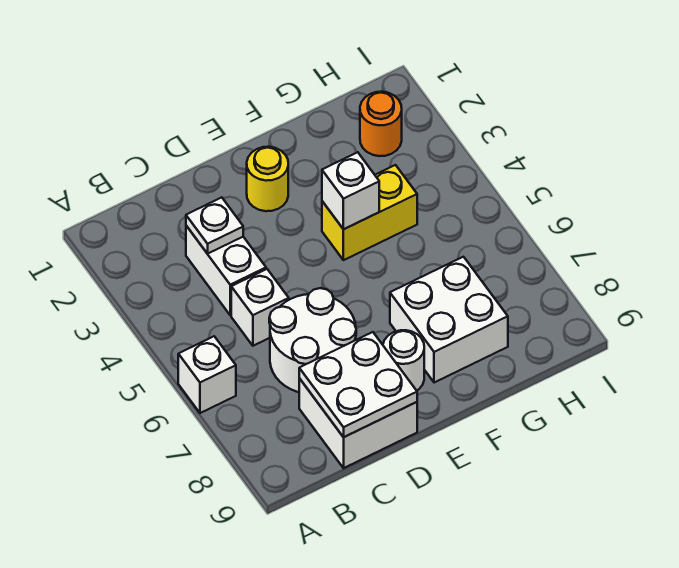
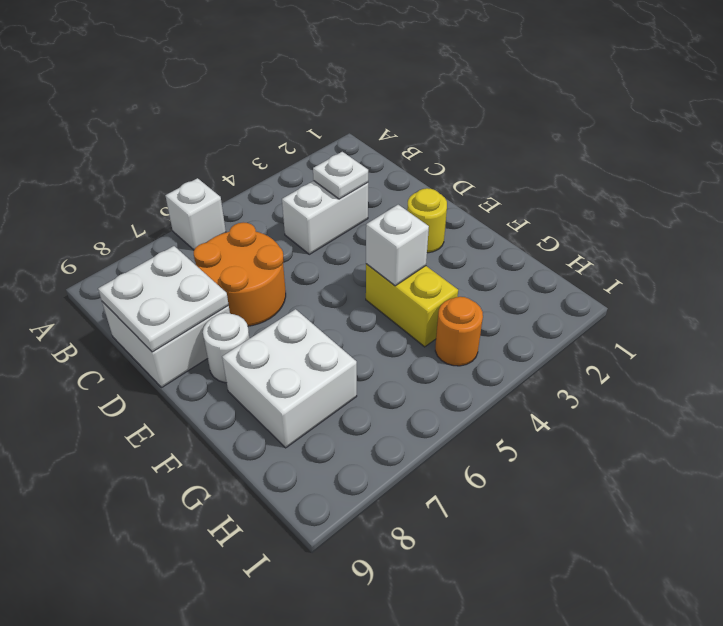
white 1x1 brick [231,269,289,346] -> none
white 2x2 round brick [269,288,356,392] -> orange 2x2 round brick [194,222,286,326]
orange 1x1 round brick [360,92,402,156] -> orange 1x1 round brick moved to [435,297,483,366]

